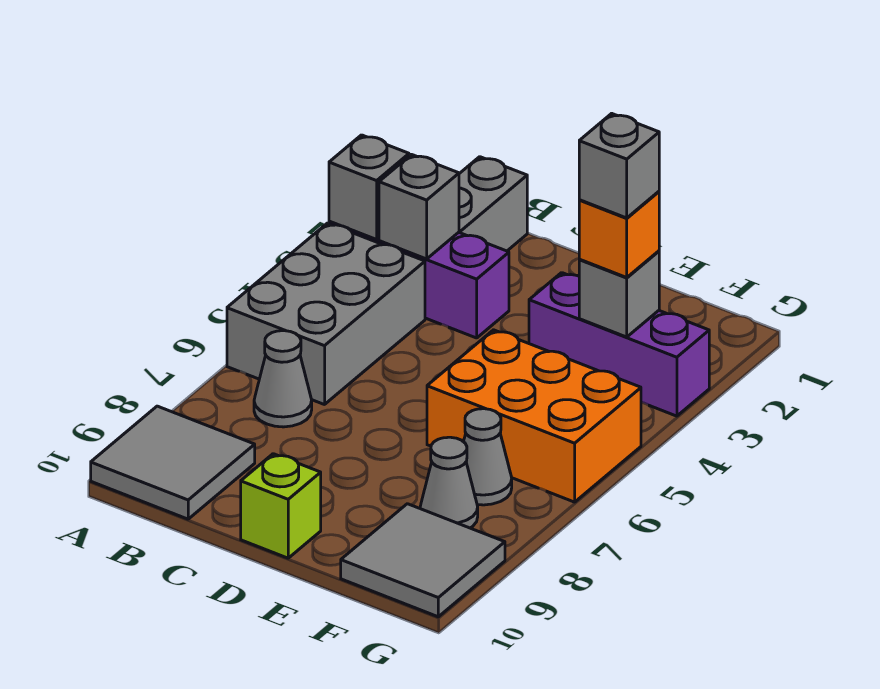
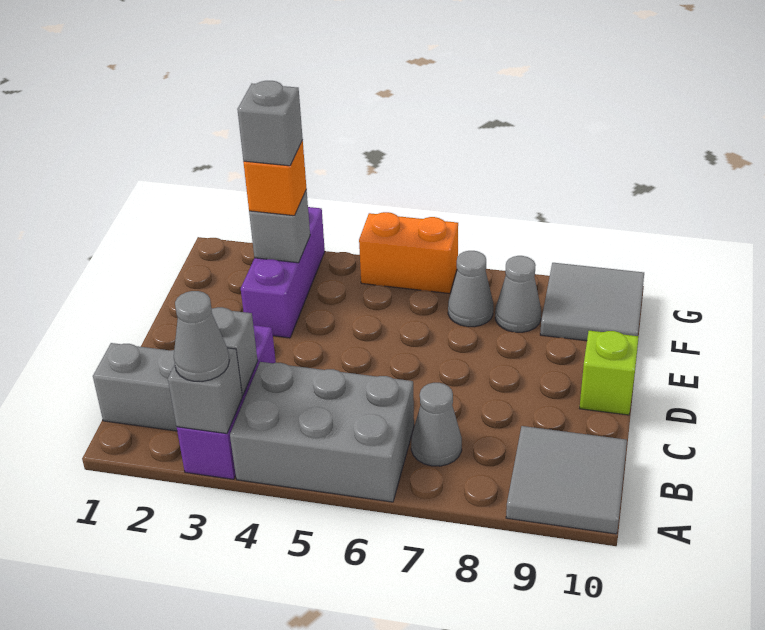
none -> grey 1x1 cone [174,291,229,381]
orange 2x3 brick [427,330,641,502] -> orange 1x2 brick [359,212,458,293]

